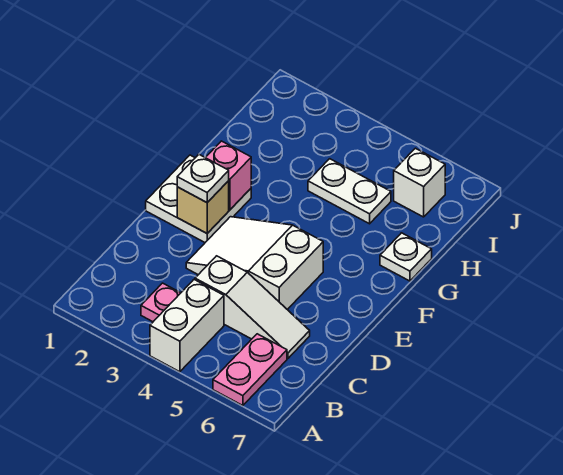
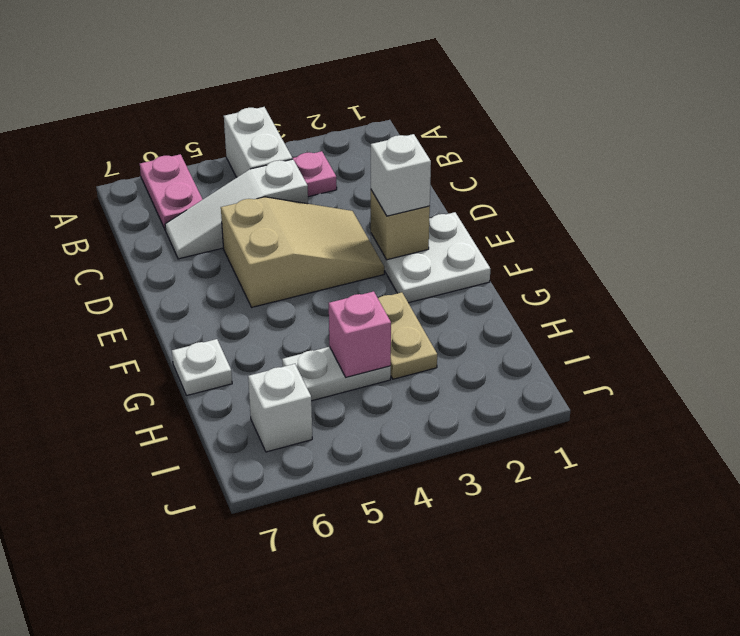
white 2x3 slope [186,217,323,310] -> tan 2x3 slope [221,197,384,307]
white 1x1 plate [177,155,229,202] -> white 1x1 brick [371,134,431,216]
pink 1x1 brick [205,141,251,210] -> pink 1x1 brick moved to [329,291,391,377]
none -> tan 1x2 plate [378,292,437,379]

